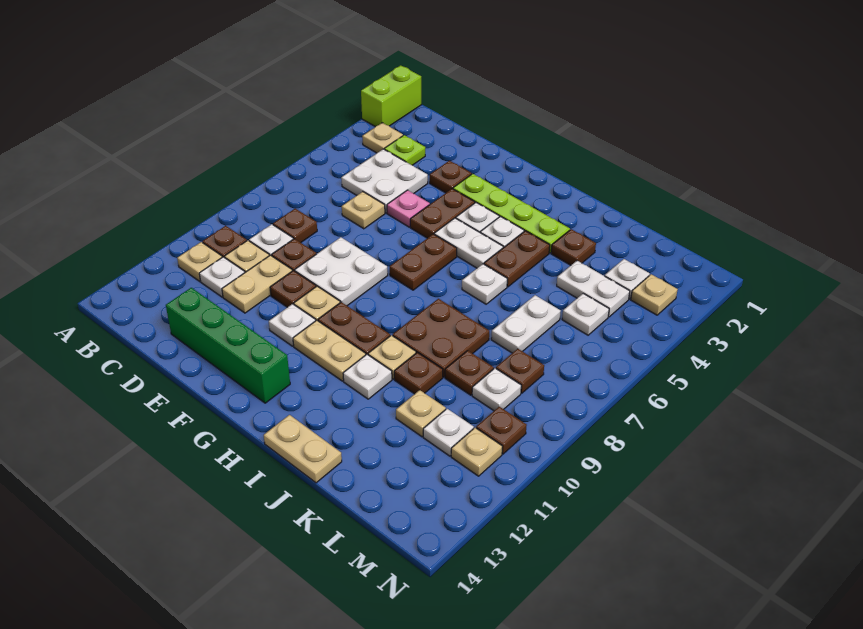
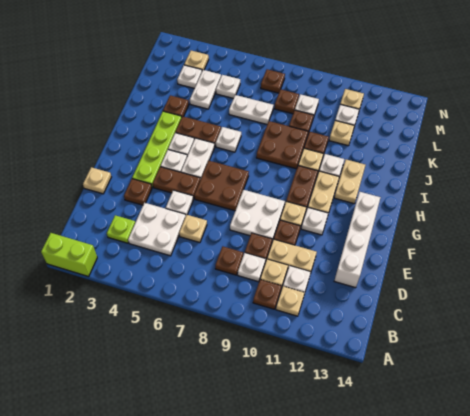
tan 1x1 plate [362,123,403,153] -> tan 1x1 plate moved to [83,167,111,194]
green 1x4 brick [166,288,290,403] -> white 1x4 brick [334,192,381,288]
pink 1x1 plate [387,190,430,227] -> white 1x1 plate [166,190,193,215]
brown 1x2 plate [390,234,457,290] -> brown 2x2 plate [194,161,249,211]
tan 1x2 plate [264,415,342,483] -> tan 1x2 plate moved to [334,160,365,204]
brown 1x1 plate [476,407,527,454] -> brown 1x1 plate moved to [261,69,285,93]

